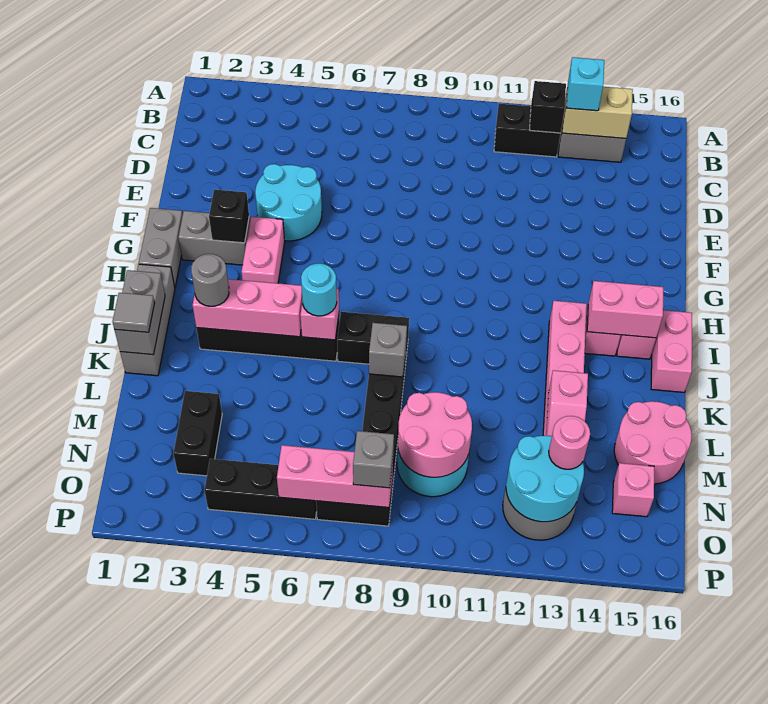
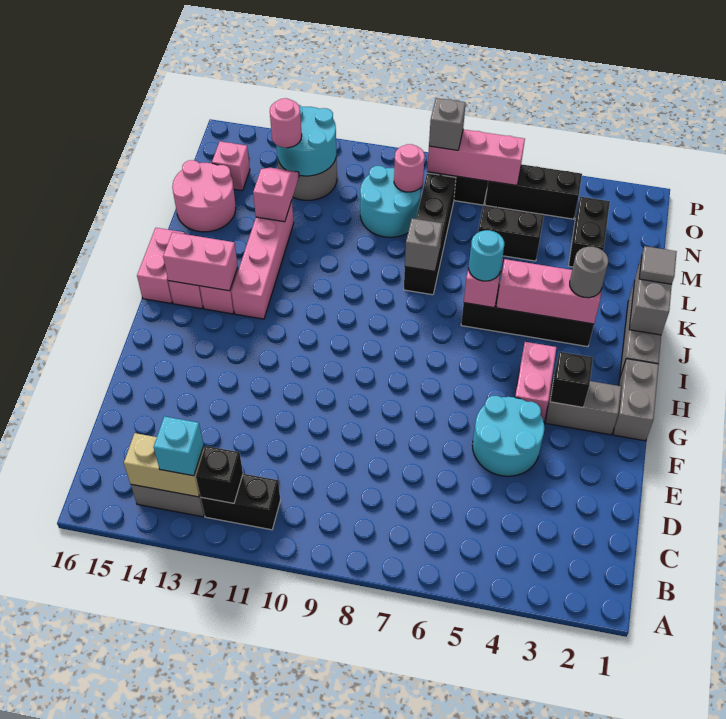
black 1x2 brick [337,312,409,365] -> black 1x2 brick moved to [478,205,544,261]
pink 2x2 round brick [398,392,472,477] -> pink 1x1 round brick [394,144,425,192]

